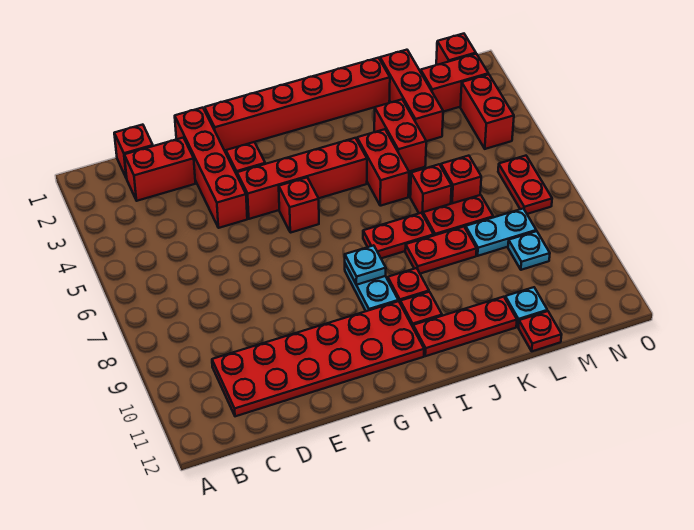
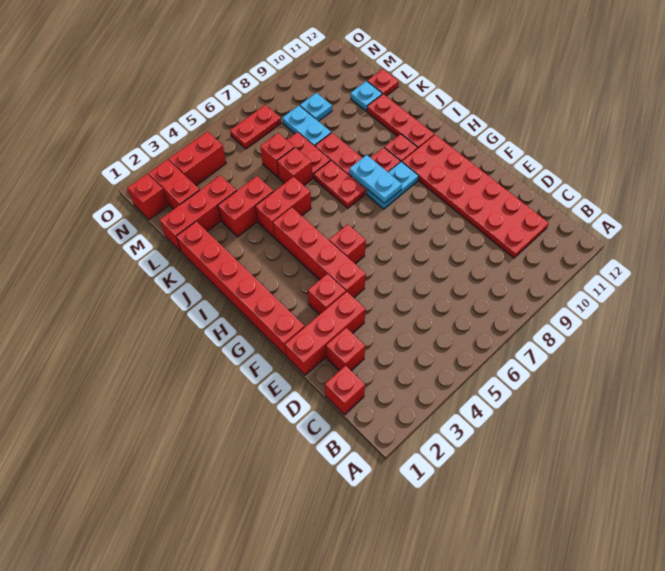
red 1x2 brick [124,138,195,201] -> red 1x1 brick [326,328,365,371]
red 1x4 brick [175,108,247,228] -> red 1x3 brick [285,292,366,375]
cyan 1x1 plate [345,245,386,285] -> cyan 1x2 plate [349,155,402,203]

